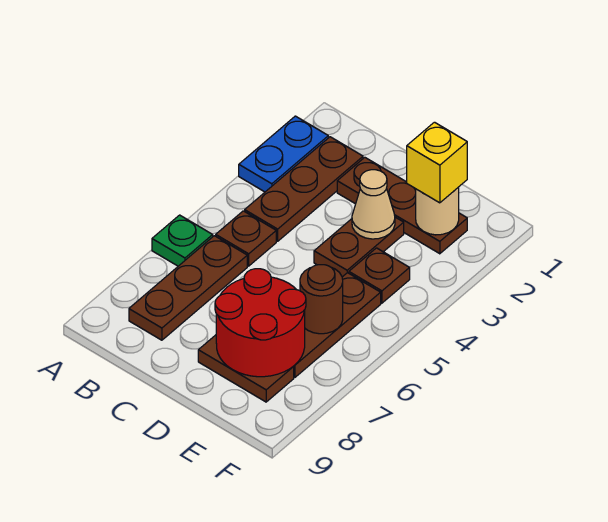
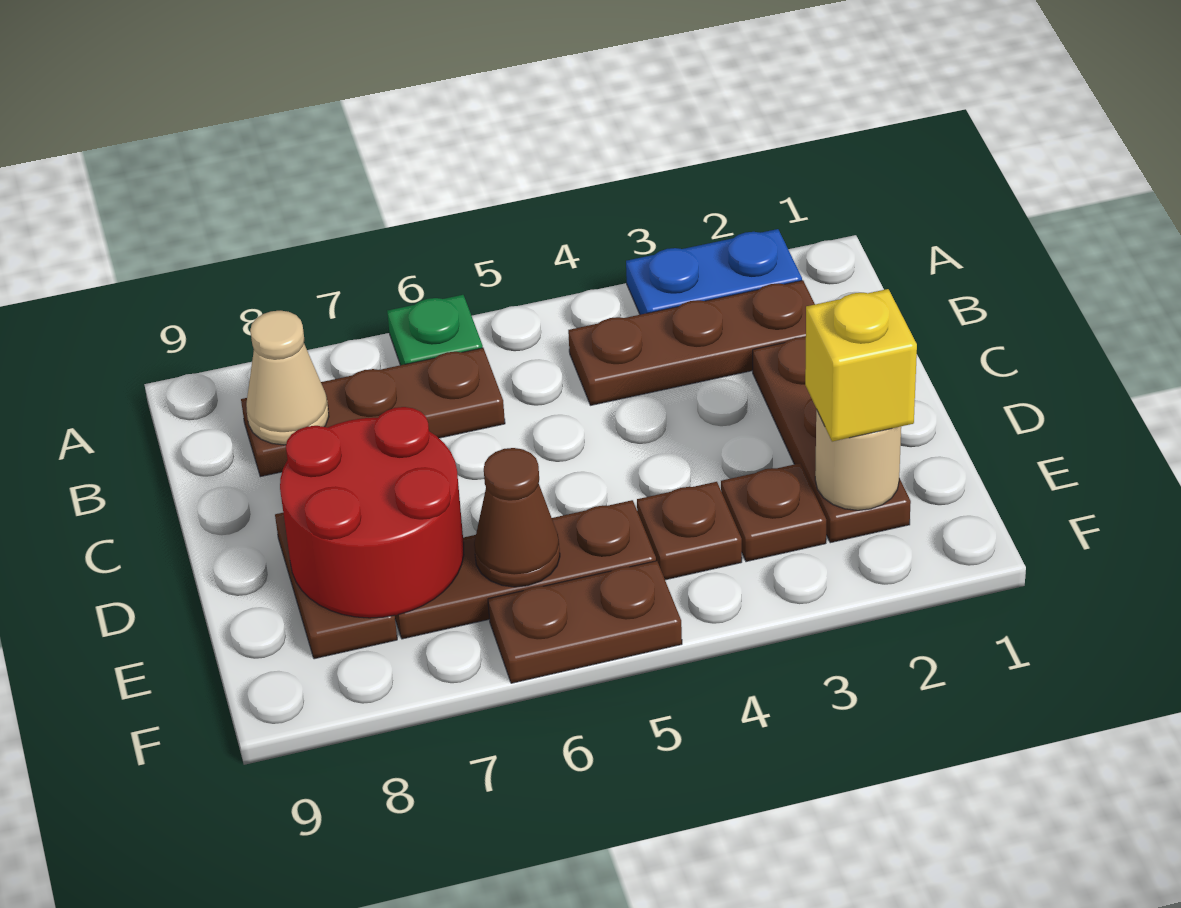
brown 1x1 plate [216,211,276,266] -> brown 1x1 plate moved to [721,463,826,562]
brown 1x2 plate [314,217,404,277] -> brown 1x2 plate moved to [488,561,682,683]
tan 1x1 cone [352,170,395,239] -> tan 1x1 cone moved to [246,311,329,445]
brown 1x1 round brick [300,265,343,334] -> brown 1x1 cone [474,448,560,587]

